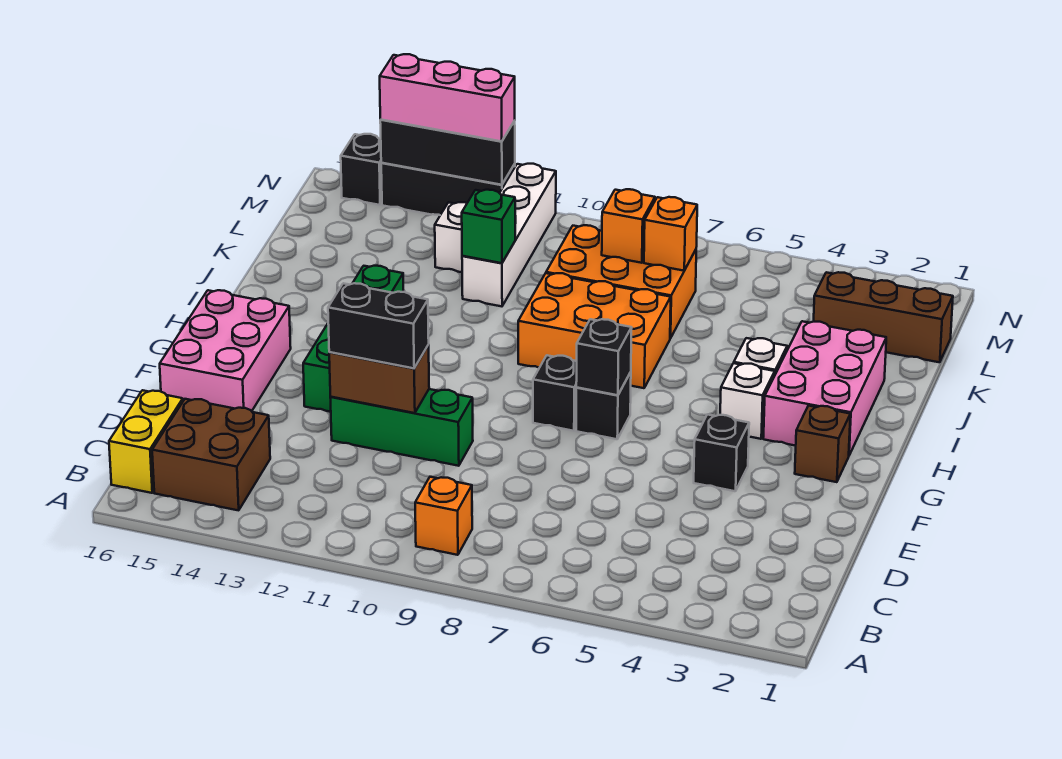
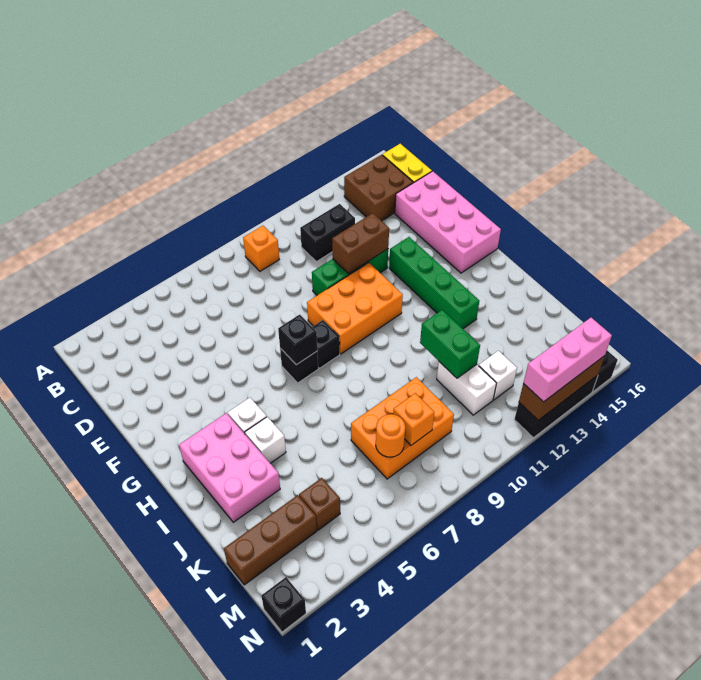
black 1x2 brick [328,283,429,368] -> black 1x2 brick moved to [300,204,355,262]
pink 2x3 brick [160,290,291,411] -> pink 2x4 brick [395,171,501,273]
black 1x1 brick [694,414,749,491] -> black 1x1 brick moved to [261,577,306,632]
brown 1x1 brick [795,406,850,482] -> brown 1x1 brick moved to [299,478,340,530]
orange 2x3 brick [518,273,671,388] -> orange 2x3 brick moved to [307,263,403,354]
white 1x4 brick [462,164,556,306] -> white 1x2 brick [437,362,496,415]
green 1x1 brick [462,190,515,263] -> green 1x2 brick [420,310,480,378]
orange 1x1 brick [644,197,697,271] -> orange 1x1 round brick [376,414,405,457]
black 1x3 brick [380,120,515,185] -> brown 1x3 brick [519,356,605,420]

